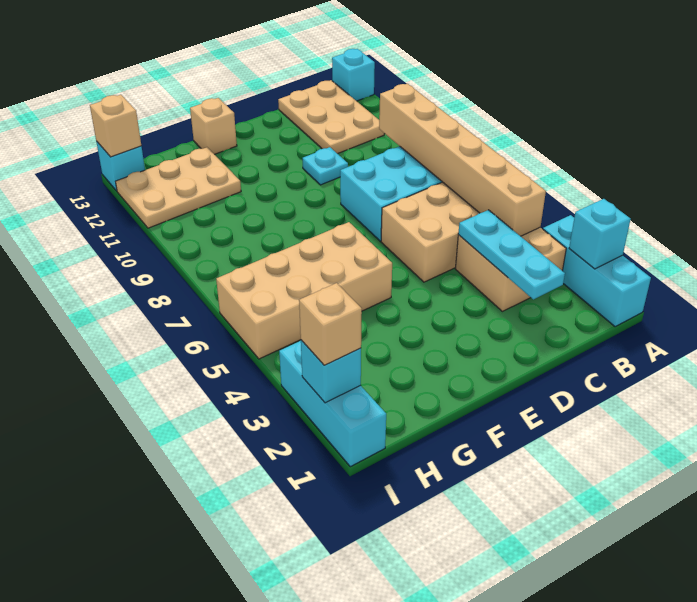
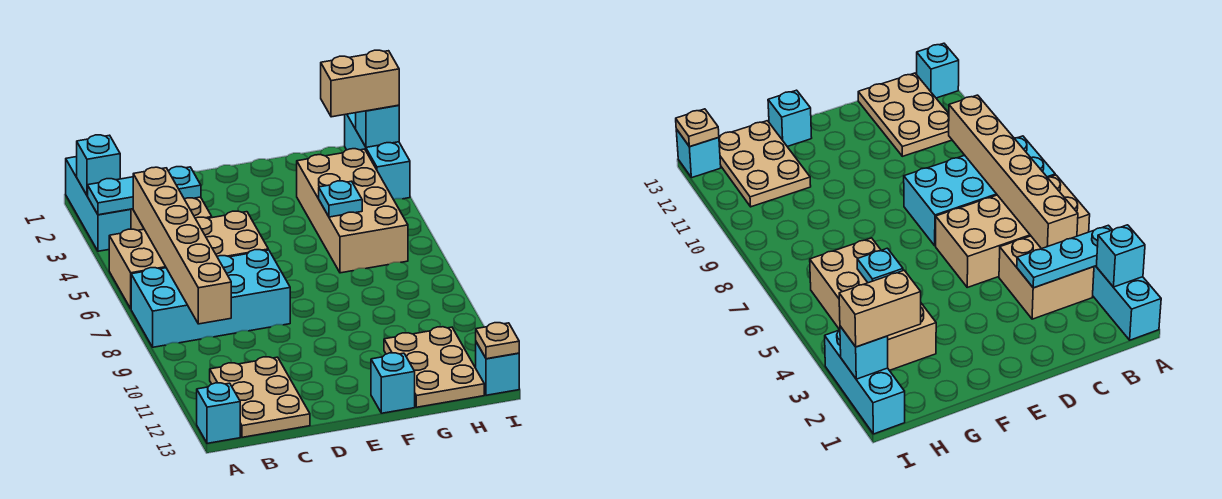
cyan 1x3 plate [458,210,565,299] -> cyan 1x3 plate turned to [88,167,201,215]
cyan 1x1 plate [303,147,348,185] -> cyan 1x1 plate moved to [319,181,362,217]
tan 2x4 brick [216,222,392,359] -> tan 2x4 brick turned to [297,149,408,273]
tan 1x1 brick [190,98,237,154] -> cyan 1x1 brick [371,353,415,413]
tan 2x3 plate [116,147,241,228] -> tan 2x3 plate turned to [384,327,484,407]
tan 1x1 brick [299,283,362,365] -> tan 1x2 brick [321,50,399,117]
tan 1x1 brick [90,95,141,157] -> tan 1x1 plate [476,323,519,359]

